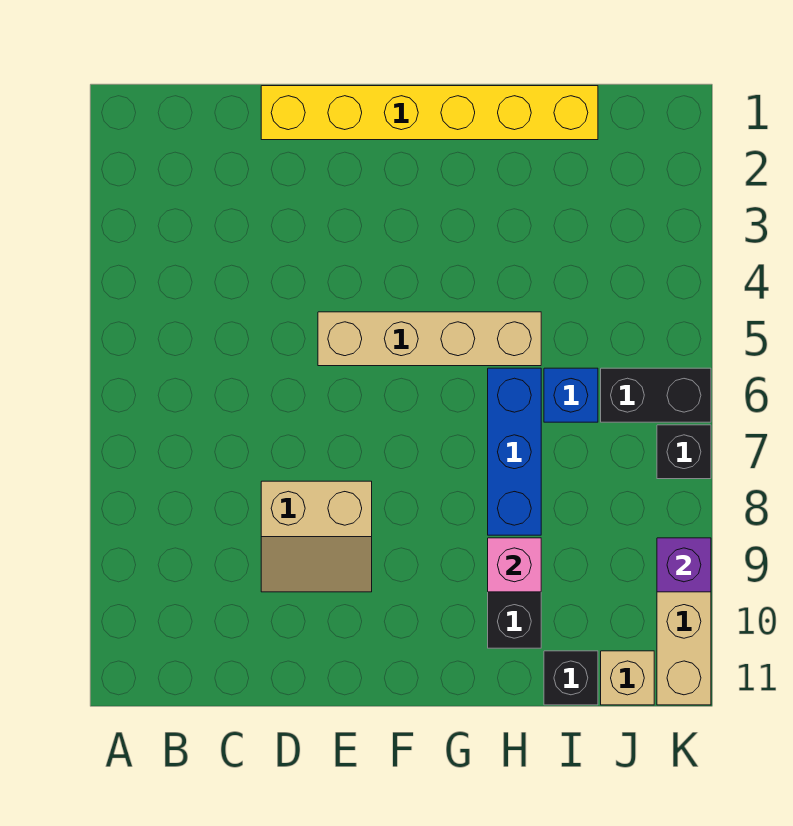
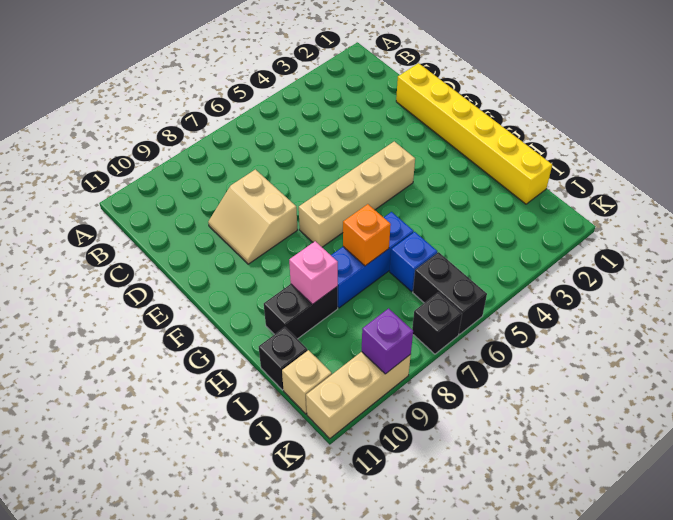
tan 1x4 brick [318,312,541,366] -> tan 1x4 brick turned to [299,141,415,247]
none -> orange 1x1 brick [343,204,391,266]

